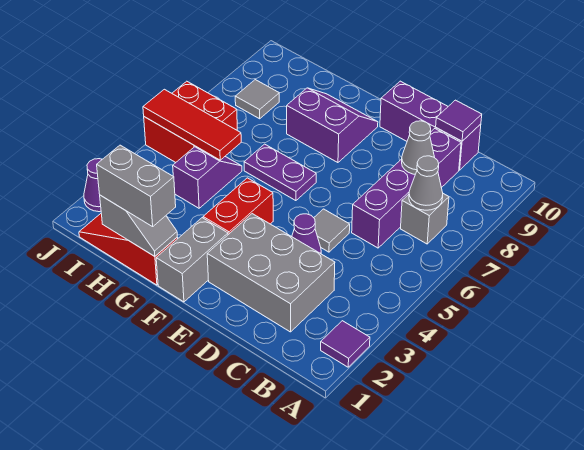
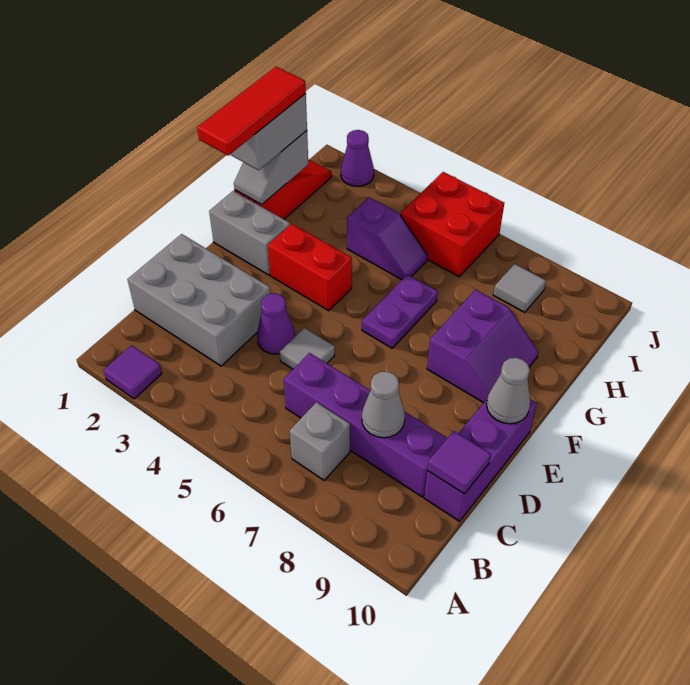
grey 1x1 cone [409,156,443,210] -> grey 1x1 cone moved to [487,358,530,424]
grey 2x3 brick [207,214,335,332] -> grey 2x3 brick turned to [127,234,270,366]
red 1x3 tile [143,89,241,160] -> red 1x3 tile moved to [197,67,306,155]

